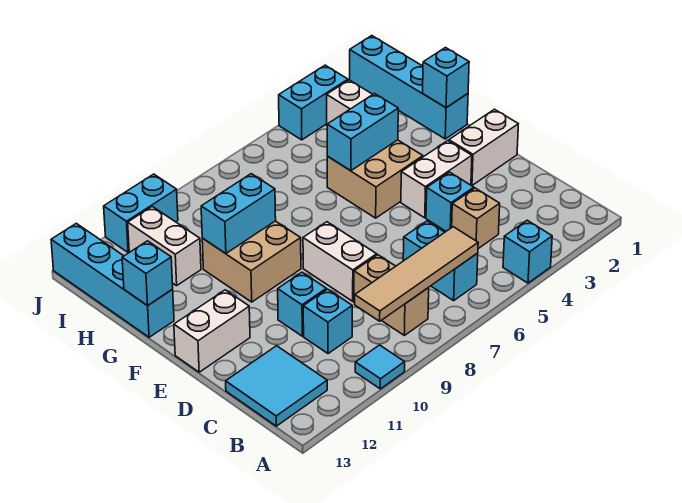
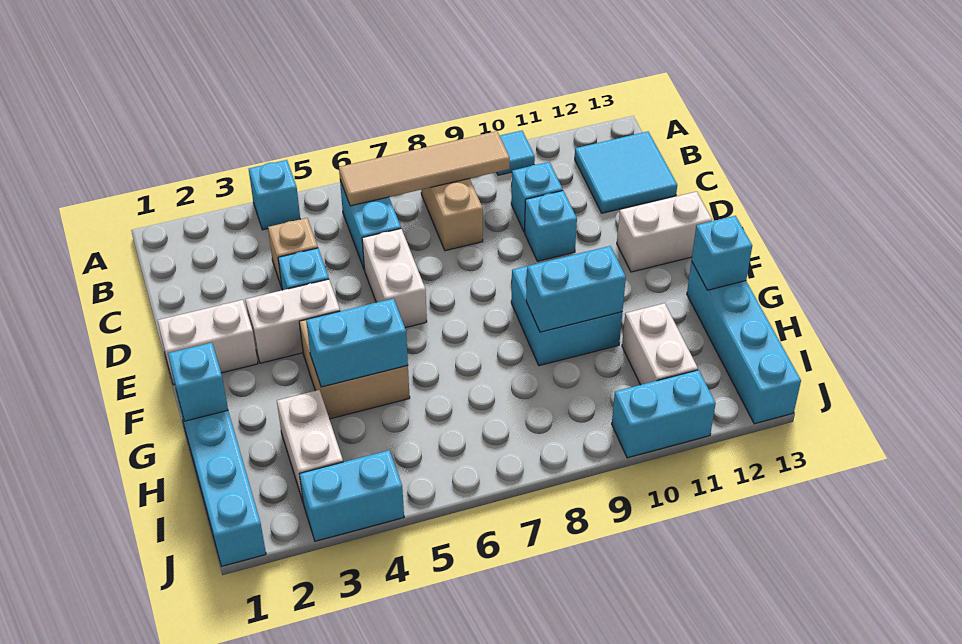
white 1x2 brick [303,222,377,301] -> white 1x2 brick moved to [362,229,427,328]
tan 2x2 brick [202,221,301,302] -> cyan 2x2 brick [511,266,622,366]

